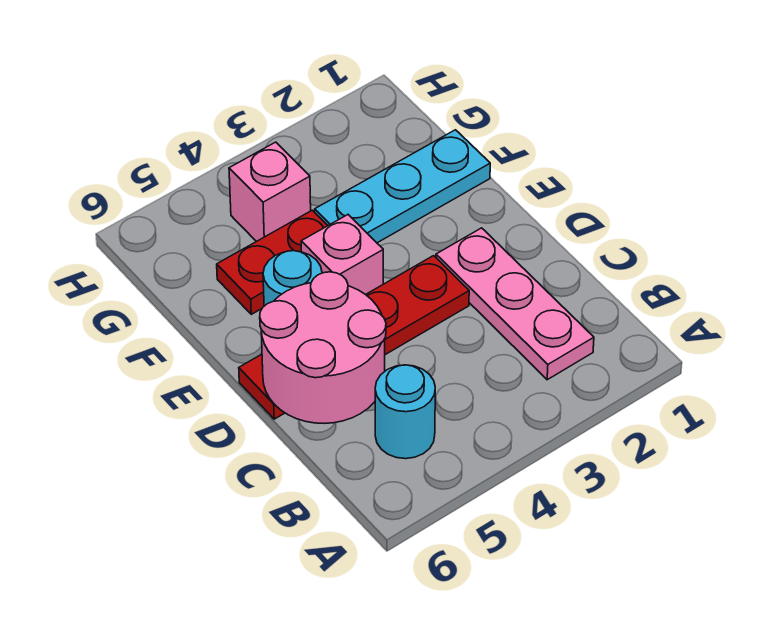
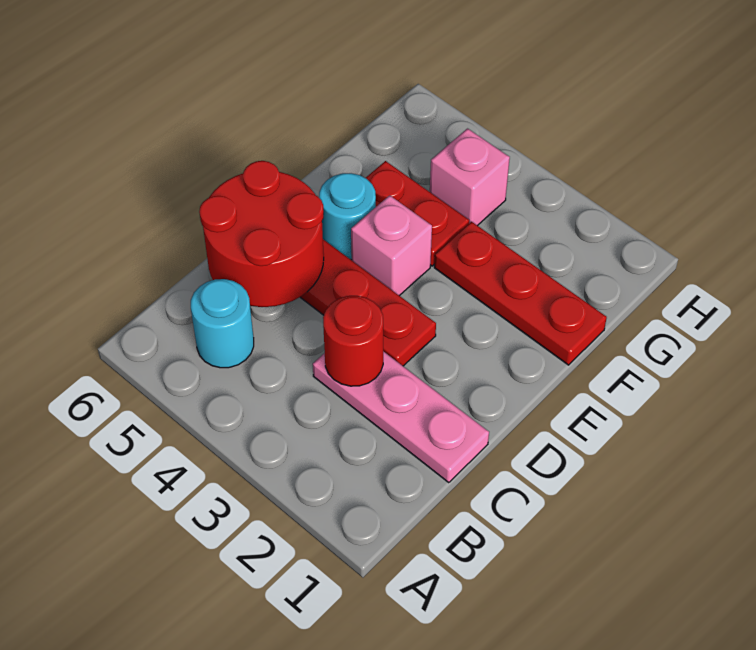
pink 1x3 plate [436,228,594,380] -> pink 1x3 plate turned to [313,351,489,483]
none -> red 1x1 round brick [323,296,383,386]
pink 2x2 round brick [260,272,386,424] -> red 2x2 round brick [199,161,324,307]
cyan 1x3 plate [315,130,490,243] -> red 1x3 plate [434,222,607,365]

